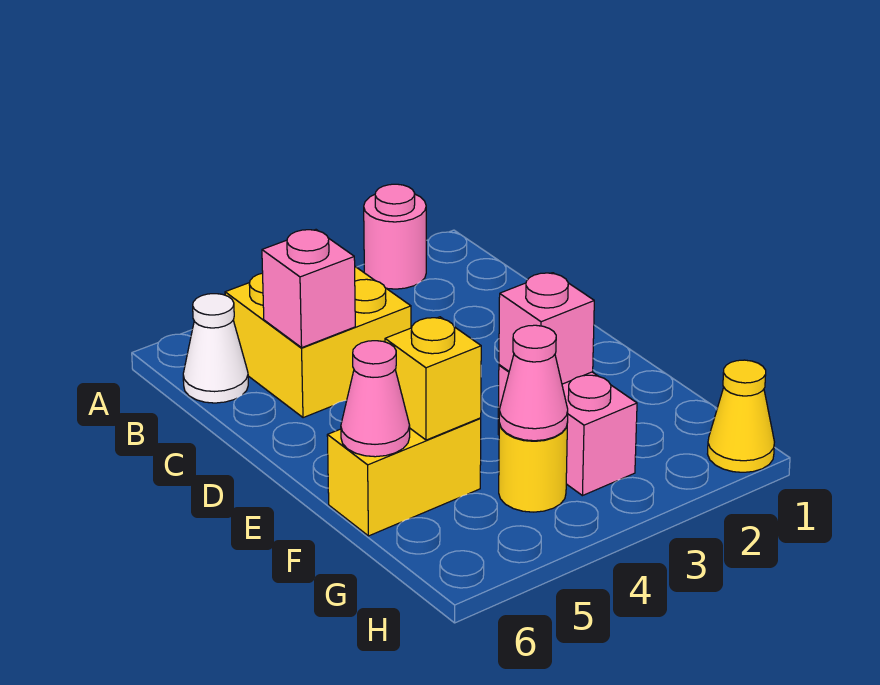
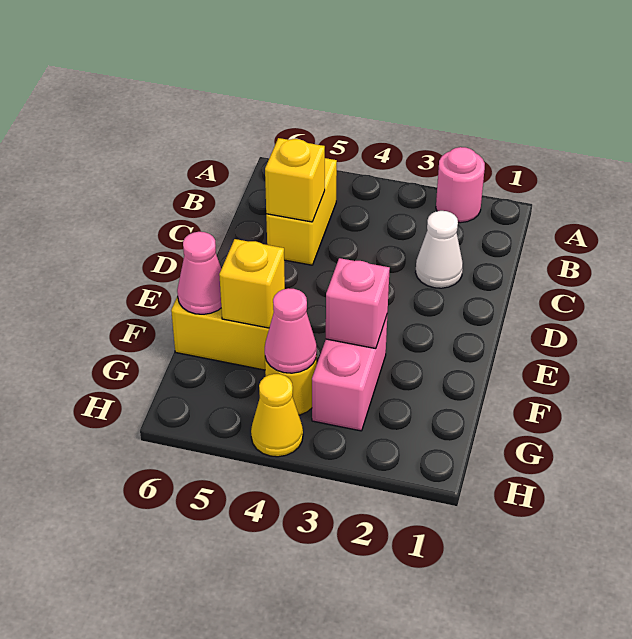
yellow 2x2 brick [225,267,411,418] -> yellow 1x2 brick [266,158,337,265]
white 1x1 cone [183,294,248,403] -> white 1x1 cone moved to [416,211,463,288]
pink 1x1 brick [262,230,355,348] -> yellow 1x1 brick [265,138,325,222]
yellow 1x1 cone [708,360,774,472] -> yellow 1x1 cone moved to [251,374,303,457]

